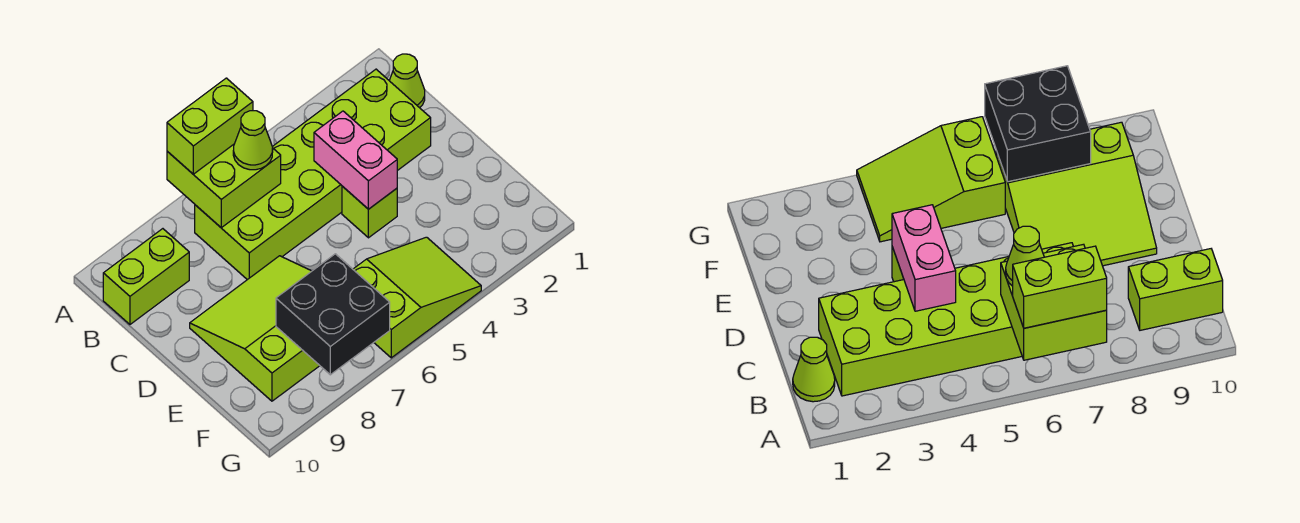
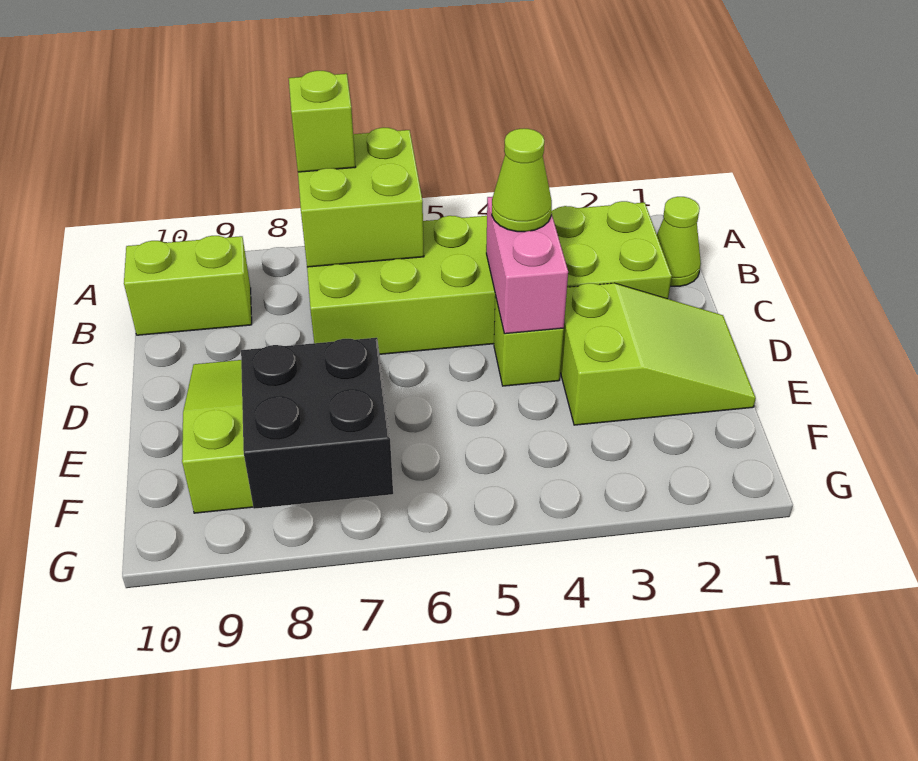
lime 1x2 brick [167,78,253,174] -> lime 1x1 brick [289,71,356,172]
lime 1x1 cone [233,111,273,170] -> lime 1x1 cone moved to [492,129,552,232]
lime 2x3 slope [353,237,481,358] -> lime 2x3 slope moved to [560,283,756,425]

